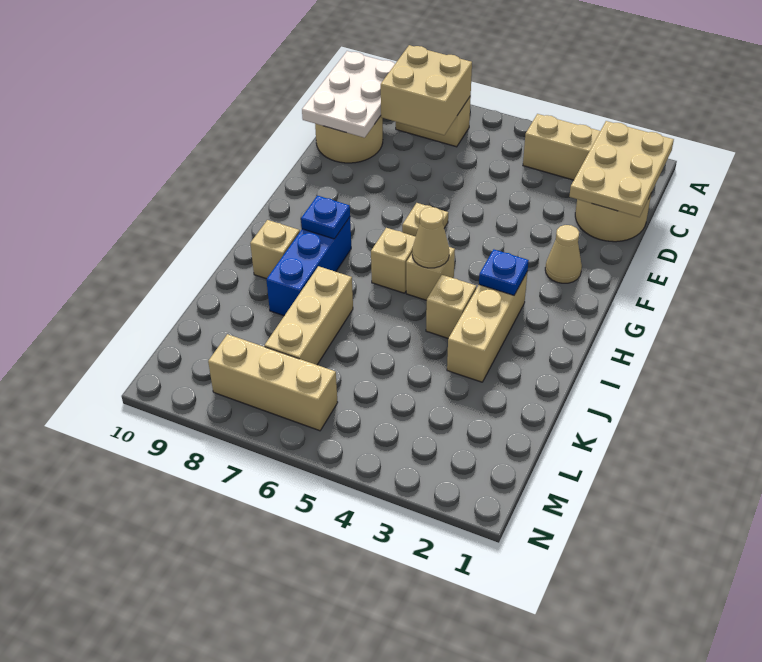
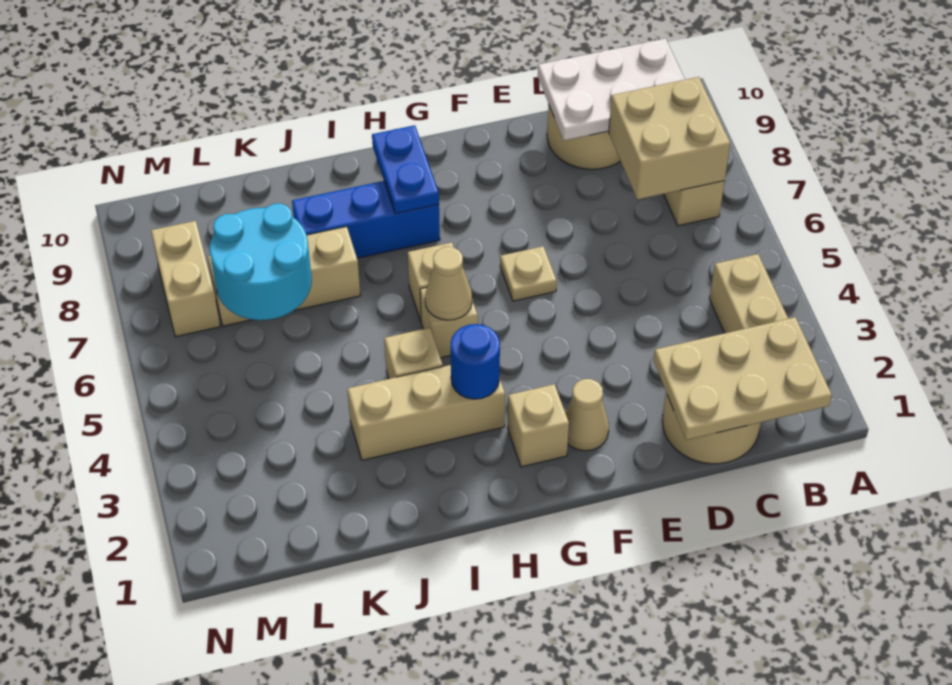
blue 1x1 plate [479,249,529,295] -> blue 1x1 round brick [451,324,500,399]
blue 1x1 plate [301,196,350,239] -> blue 1x2 plate [372,125,439,214]
tan 1x1 brick [250,220,300,279] -> tan 1x1 brick moved to [508,384,569,467]
none -> cyan 2x2 round brick [210,204,312,320]
tan 1x3 brick [208,334,338,431] -> tan 1x2 brick [151,221,220,337]

